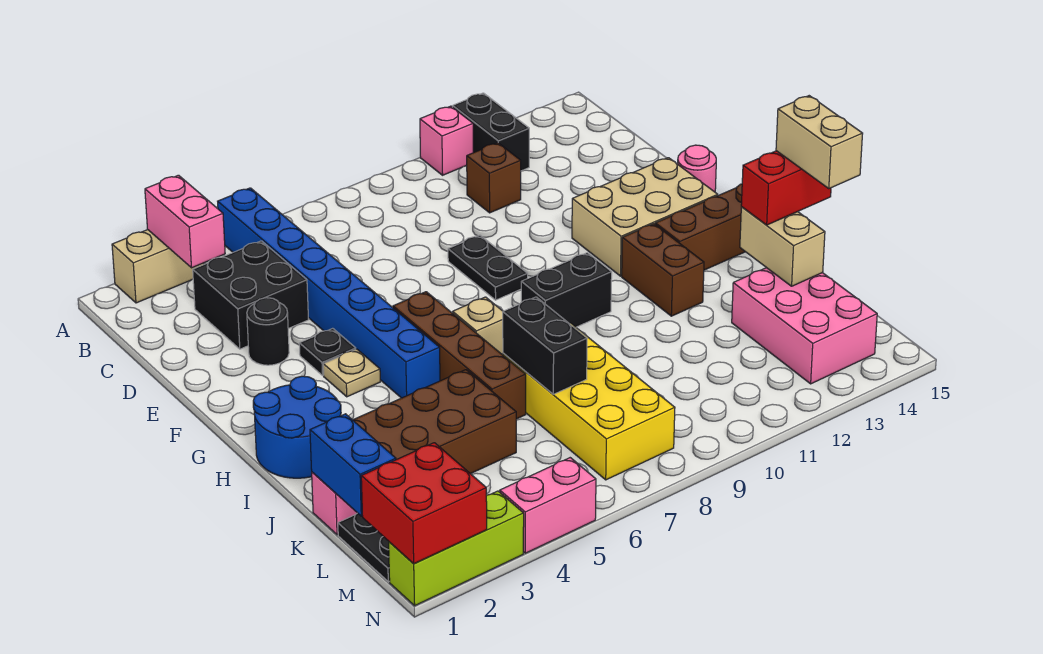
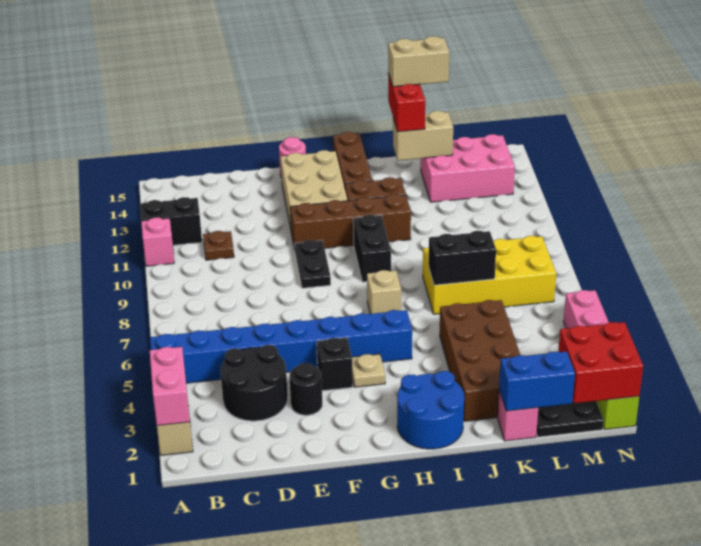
pink 1x2 brick [145,175,225,268] -> pink 1x2 brick turned to [150,347,190,426]
black 2x2 brick [193,241,309,349] -> black 2x2 round brick [221,345,288,421]
brown 1x1 brick [467,143,521,213] -> brown 1x1 plate [203,231,234,260]
black 1x2 plate [448,235,528,300] -> black 1x2 plate turned to [295,240,331,288]
black 1x1 plate [299,328,356,375] -> black 1x1 brick [317,338,353,391]
brown 1x4 brick [393,292,526,419] -> brown 1x4 brick moved to [290,194,411,249]

